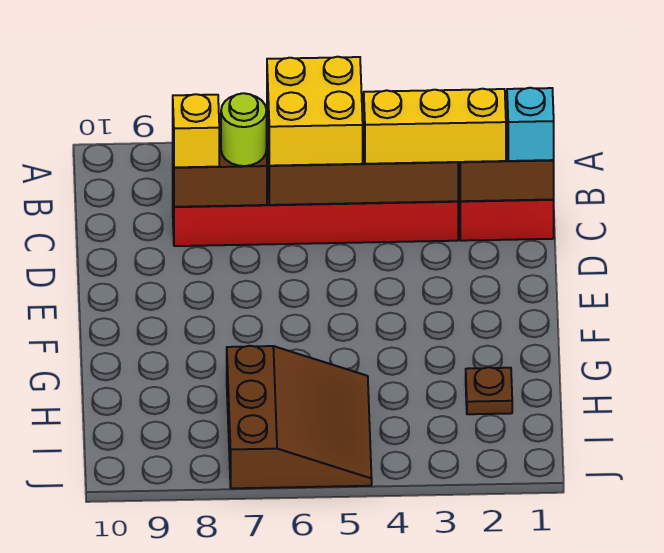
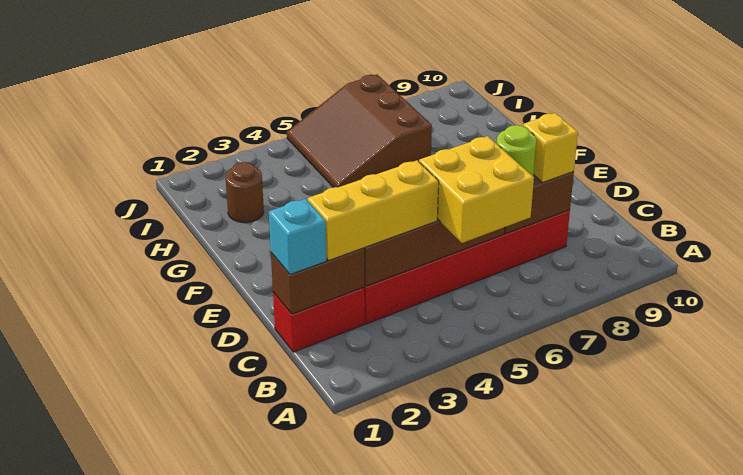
brown 1x1 plate [466,367,512,414] -> brown 1x1 round brick [226,162,264,223]

